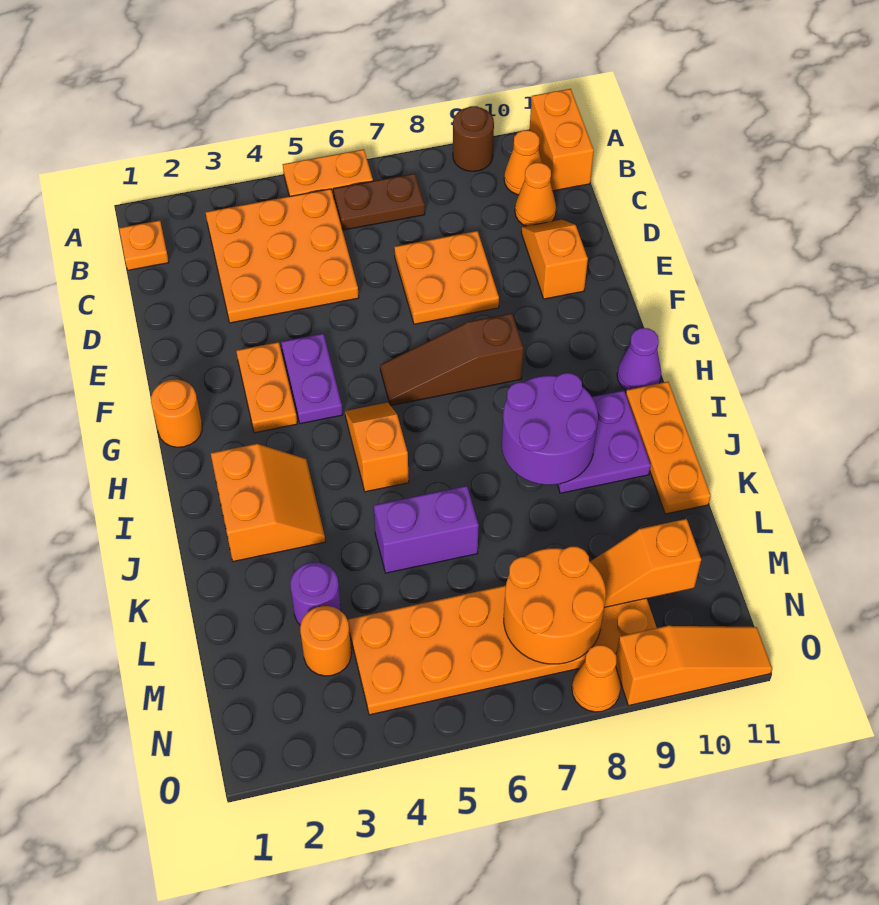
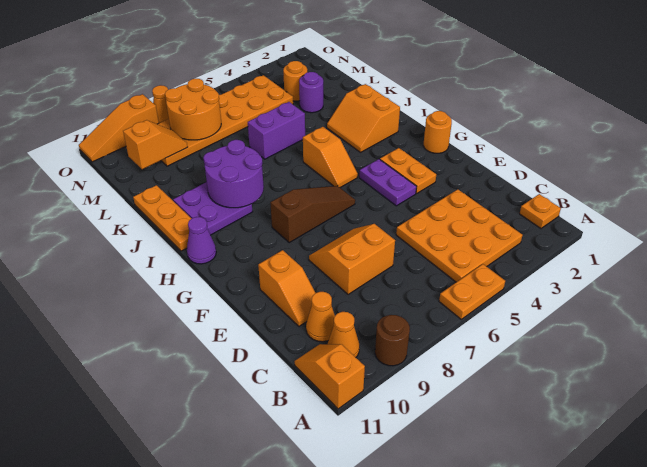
orange 1x2 brick [530,89,594,191] -> orange 1x2 slope [295,344,365,409]
brown 1x2 plate [333,173,425,230] -> none
orange 2x2 plate [394,231,499,324] -> orange 2x2 slope [309,224,395,295]

